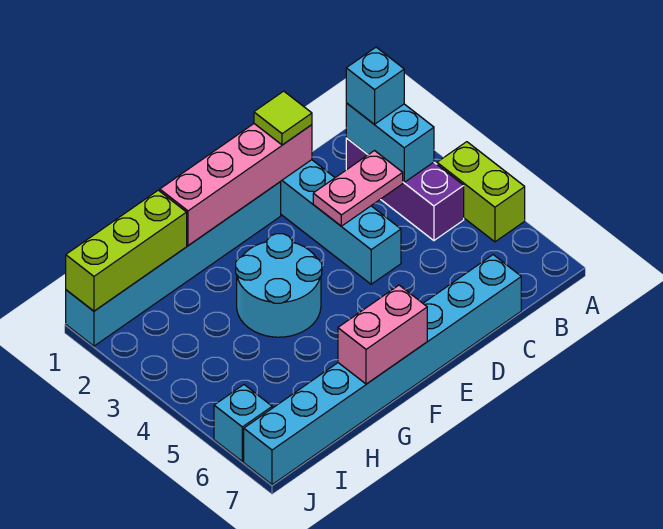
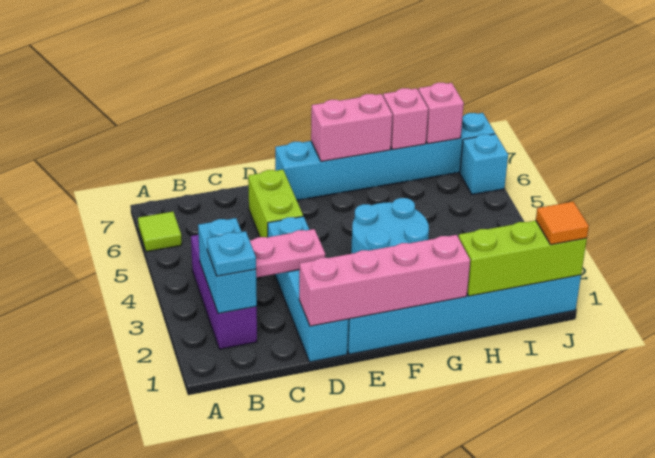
lime 1x2 brick [437,142,525,242] -> lime 1x2 brick moved to [248,170,303,237]
cyan 1x1 brick [346,47,404,124] -> cyan 1x1 plate [207,231,256,276]
cyan 1x8 brick [244,255,521,485] -> cyan 1x6 brick [275,113,495,200]
lime 1x1 tile [254,91,312,145] -> lime 1x1 tile moved to [138,212,182,252]
none -> pink 1x1 brick [383,88,428,150]
none -> pink 1x1 brick [418,83,464,144]
none -> orange 1x1 tile [536,202,589,245]

